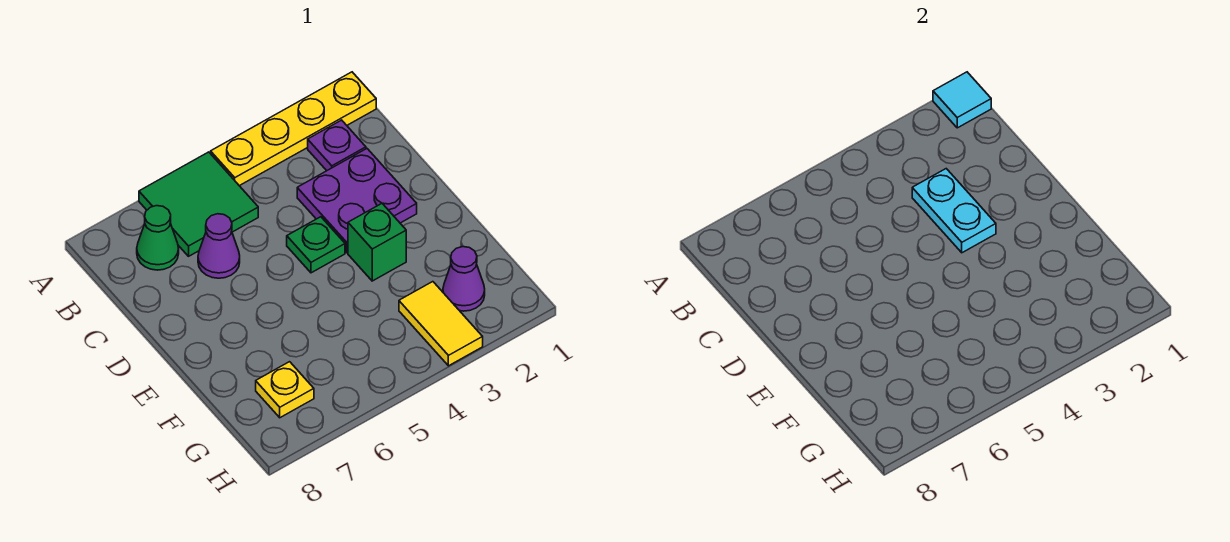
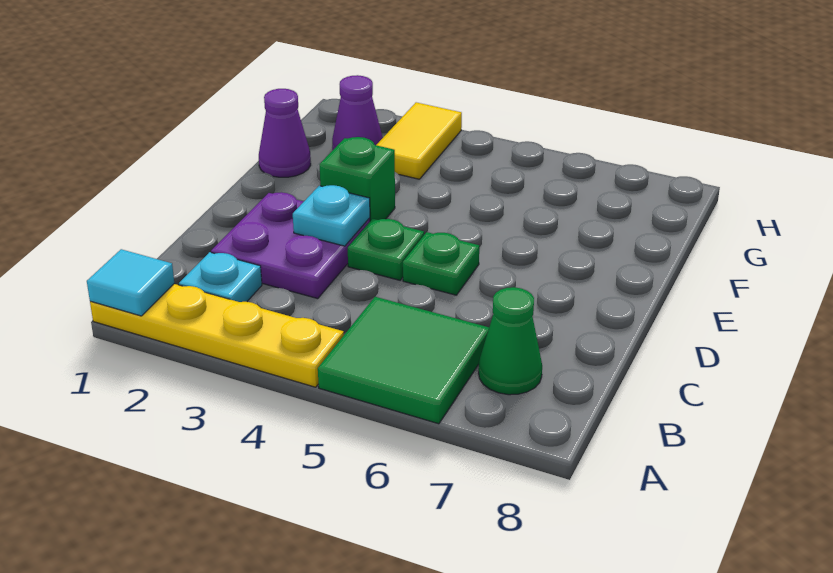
purple 1x1 plate [308,120,366,171] -> cyan 1x1 plate [179,252,262,302]
cyan 1x2 plate [912,169,996,253] -> cyan 1x1 plate [293,185,370,246]
purple 1x1 cone [198,214,240,278] -> purple 1x1 cone moved to [259,89,311,177]
none -> green 1x1 plate [403,232,479,295]
yellow 1x1 plate [256,362,314,418] -> none

